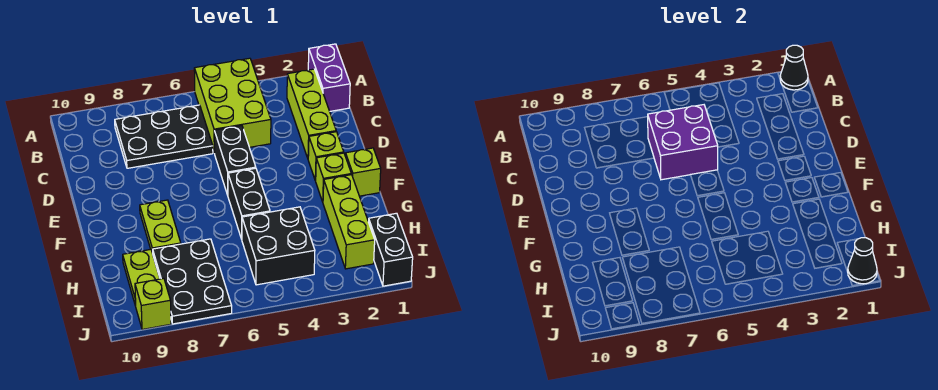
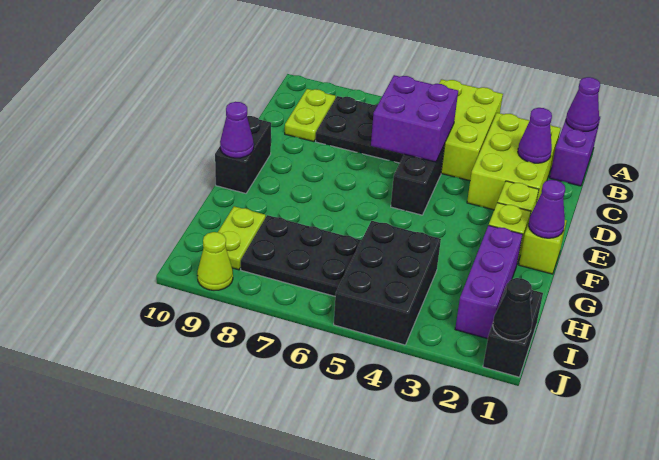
black 1x1 cone [780,45,808,90] -> purple 1x1 cone [566,77,600,131]
lime 1x3 brick [287,69,336,158] -> lime 2x3 brick [467,113,561,210]
none -> purple 1x1 cone [518,108,552,163]
none -> purple 1x1 cone [529,180,565,238]
black 1x2 brick [228,168,270,239] -> black 1x2 brick moved to [215,116,271,193]
lime 1x2 plate [140,200,181,254] -> lime 1x2 plate moved to [285,89,336,142]
none -> purple 1x1 cone [220,102,254,158]
lime 1x3 brick [323,175,375,269] -> purple 1x3 brick [455,225,523,339]
black 2x2 brick [242,207,315,285] -> black 2x3 brick [334,221,441,345]
black 2x3 plate [153,239,232,324] -> black 2x3 plate turned to [241,215,361,296]
lime 1x1 brick [135,278,171,329] -> lime 1x1 cone [197,232,233,290]

